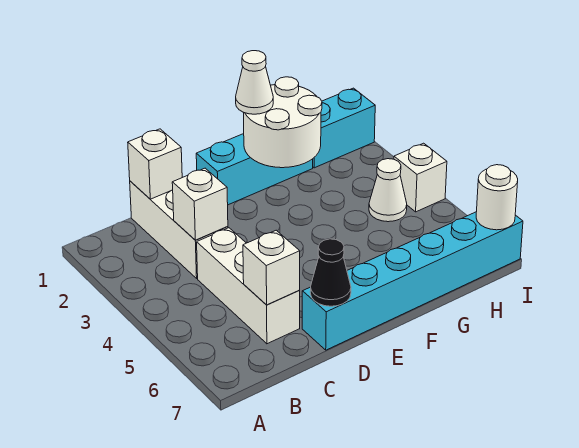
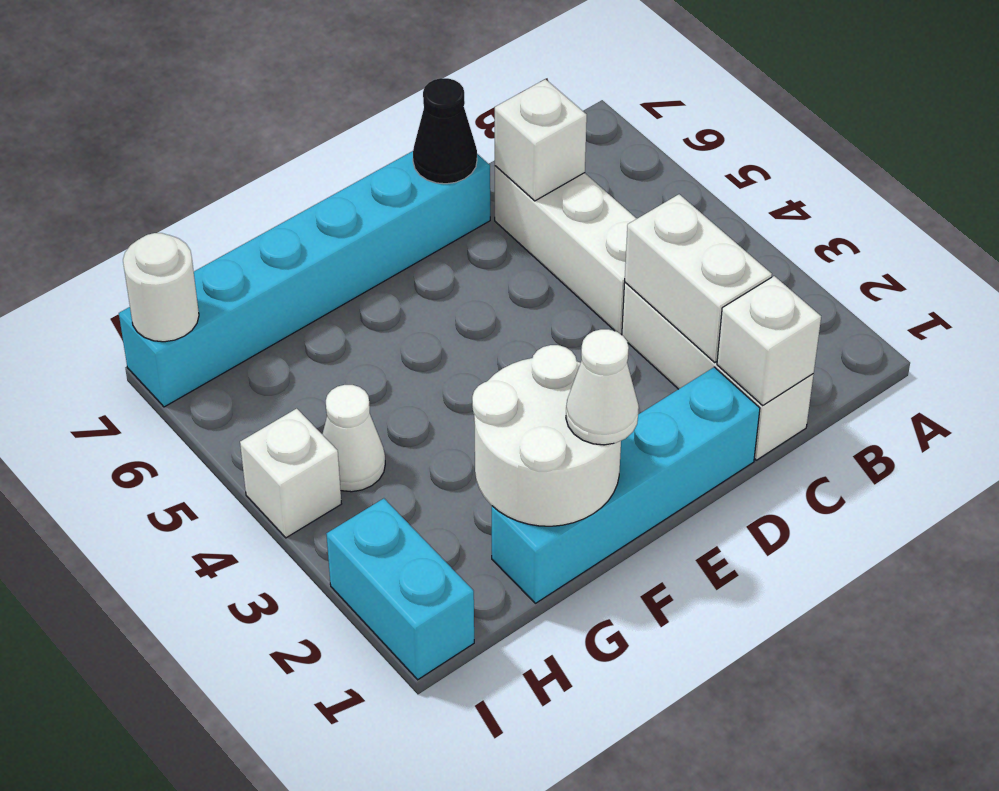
white 1x1 brick [172,168,228,240] -> white 1x2 brick [625,194,772,362]
cyan 1x3 brick [196,134,313,205] -> cyan 1x4 brick [492,367,760,603]
cyan 1x2 brick [313,88,375,168] -> cyan 1x2 brick turned to [327,498,474,680]

